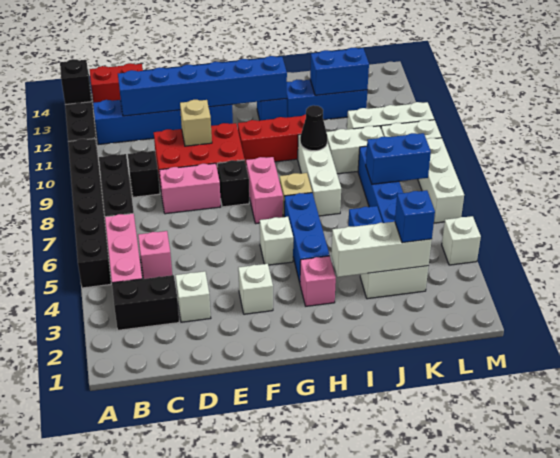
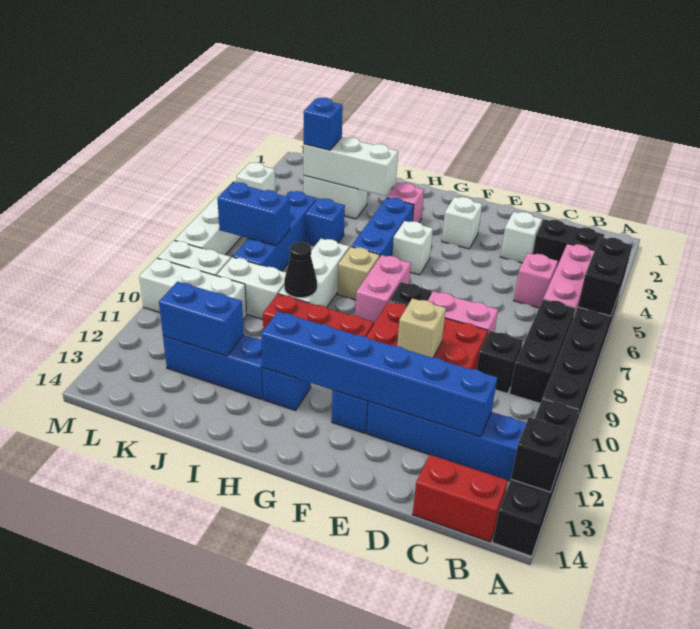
none -> black 1x2 brick [578,237,633,316]

